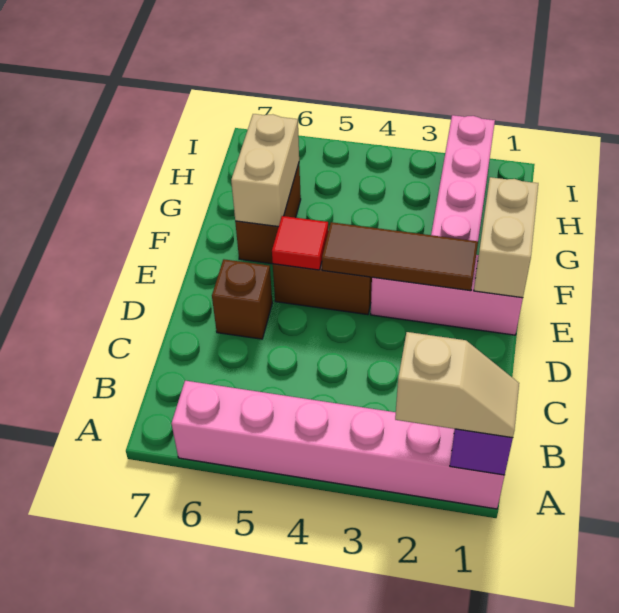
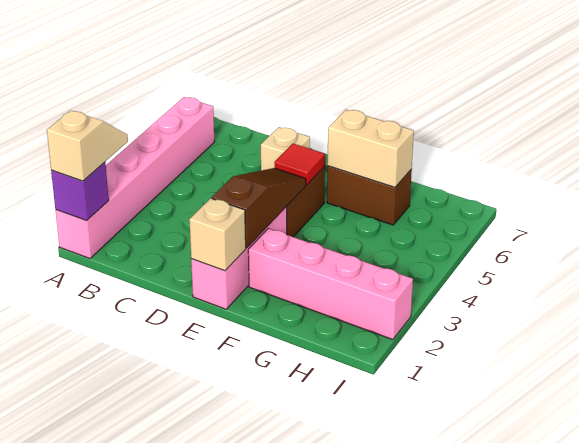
tan 1x2 slope [395,332,519,438] -> tan 1x2 slope turned to [47,110,128,181]
brown 1x1 brick [212,259,272,339] -> tan 1x1 brick [261,127,310,171]
tan 1x2 brick [474,177,538,298] -> tan 1x1 brick [189,198,246,271]
brown 1x3 tile [322,222,478,291] -> brown 1x3 slope [212,168,306,248]

